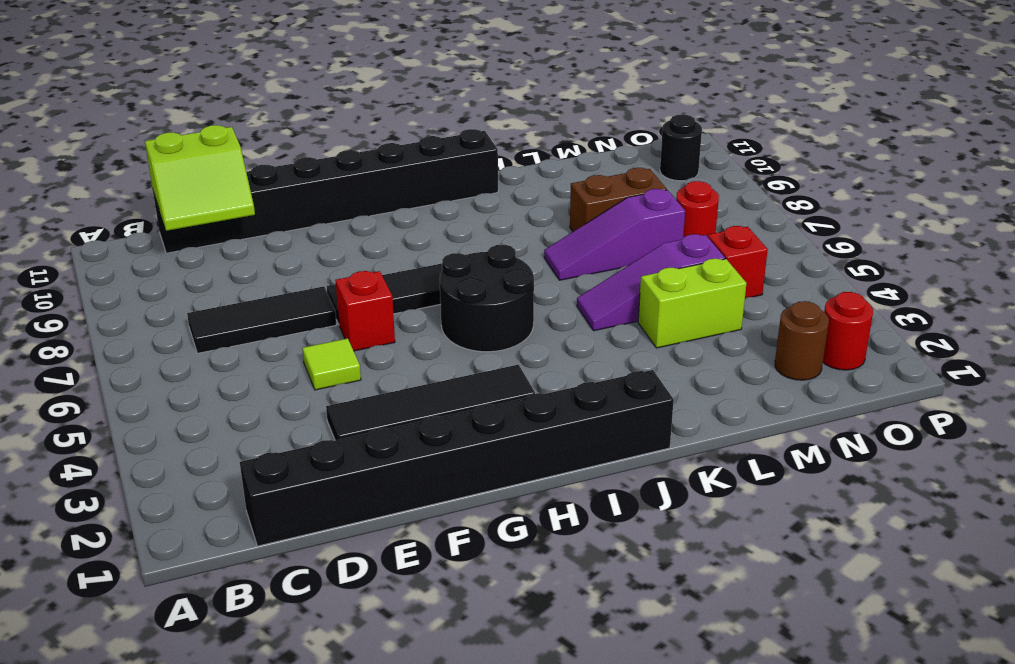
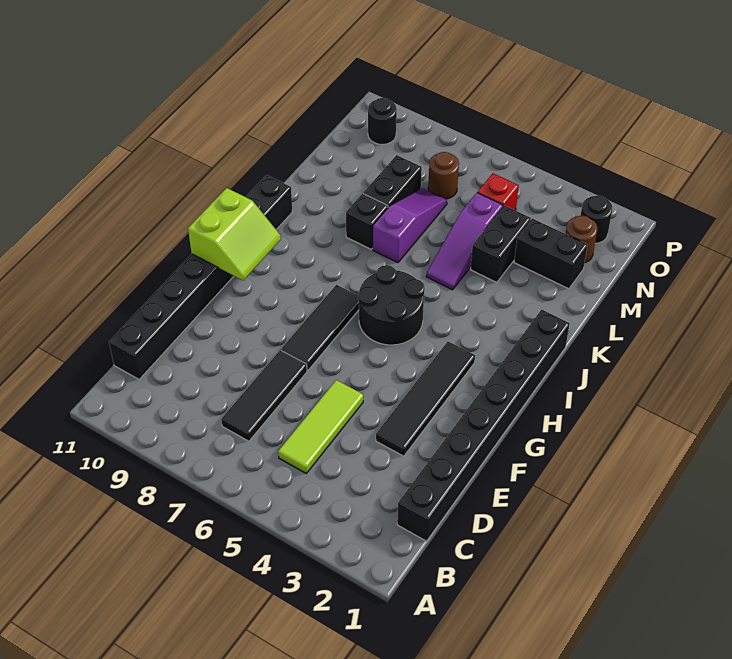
lime 2x2 slope [145,125,255,231] -> lime 2x2 slope moved to [188,188,281,280]
lime 1x1 tile [302,338,361,390] -> lime 1x3 tile [278,380,363,473]
red 1x1 brick [336,271,395,351] -> none
purple 1x3 slope [544,189,685,280] -> purple 1x3 slope turned to [373,188,447,263]
none -> black 1x1 brick [346,193,388,249]
lime 1x2 brick [638,259,746,348] -> black 1x2 brick [470,206,531,282]
brown 1x2 brick [570,168,667,232] -> black 1x2 brick [363,155,422,207]
none -> black 1x2 brick [514,219,588,289]
red 1x1 round brick [676,181,719,238] -> brown 1x1 round brick [428,152,459,199]
red 1x1 round brick [823,292,873,370] -> black 1x1 round brick [580,195,612,243]

